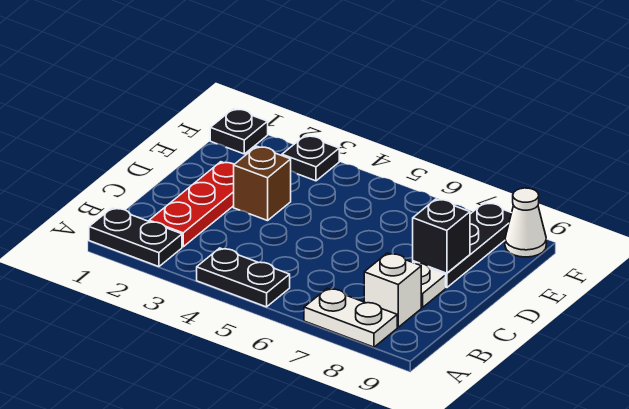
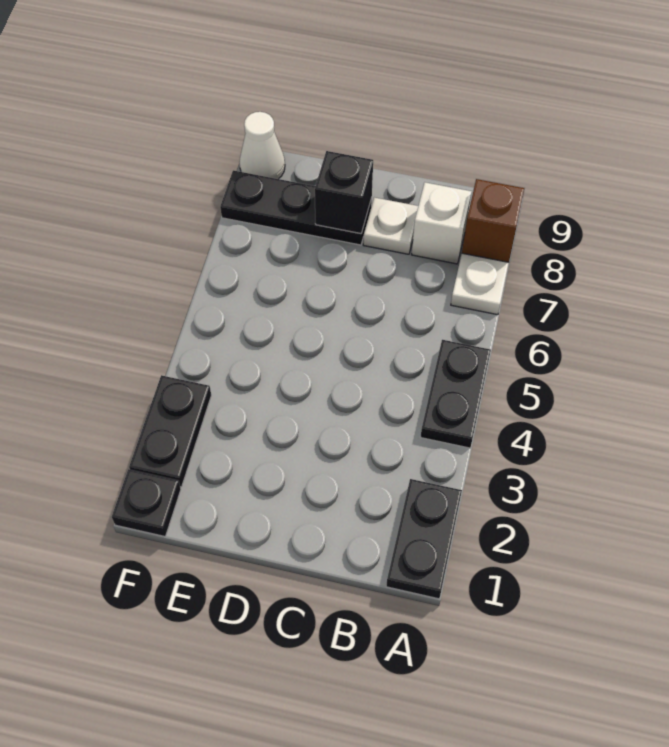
red 1x3 plate [149,162,234,247] -> none
brown 1x1 brick [234,146,291,221] -> brown 1x1 brick moved to [462,179,524,262]
black 1x1 plate [282,136,339,181] -> black 1x2 plate [129,375,211,487]

